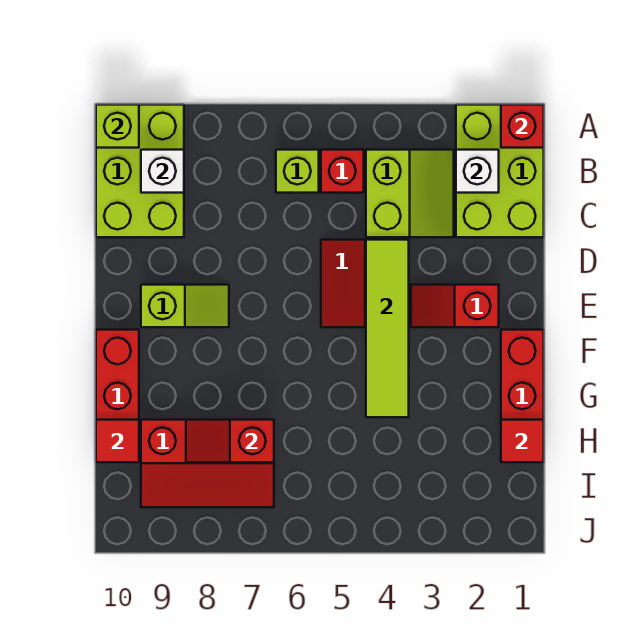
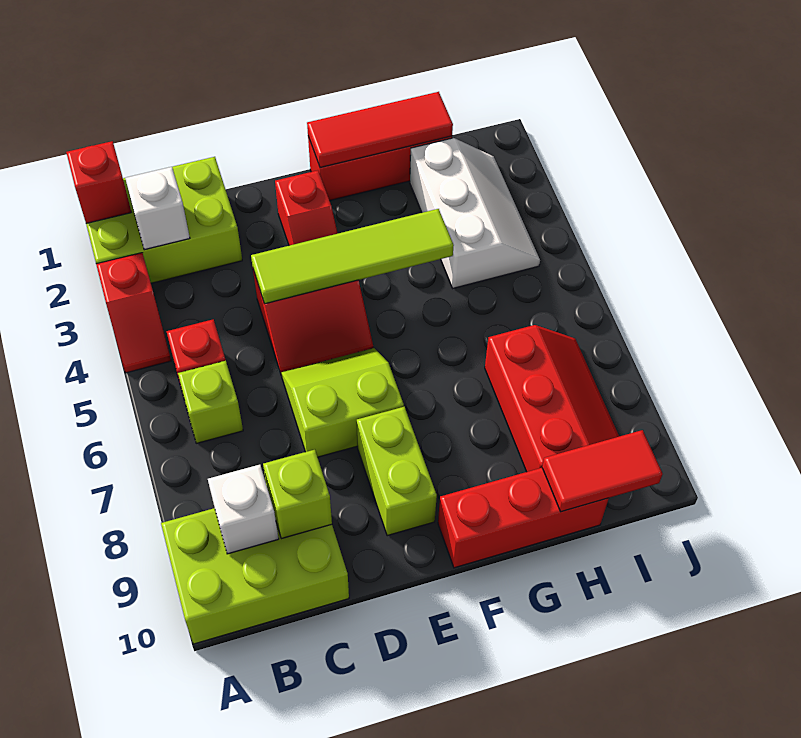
lime 1x1 brick [96,105,139,148] -> lime 1x1 brick moved to [263,450,332,539]
lime 2x2 slope [366,150,454,237] -> lime 2x2 slope moved to [281,348,404,457]
lime 1x2 slope [141,285,229,327] -> lime 1x2 brick [357,407,437,536]
red 1x1 tile [501,420,544,462] -> red 1x3 tile [307,92,453,167]
none -> white 2x3 slope [410,138,540,288]
red 1x2 slope [186,420,274,462] -> red 1x2 slope moved to [96,253,171,373]
red 1x1 tile [96,420,139,462] -> red 1x2 tile [542,430,663,512]

